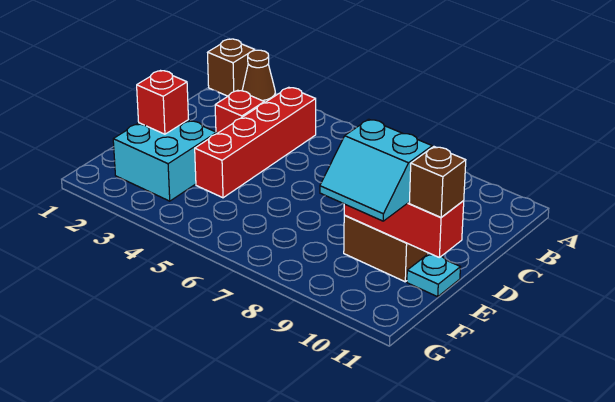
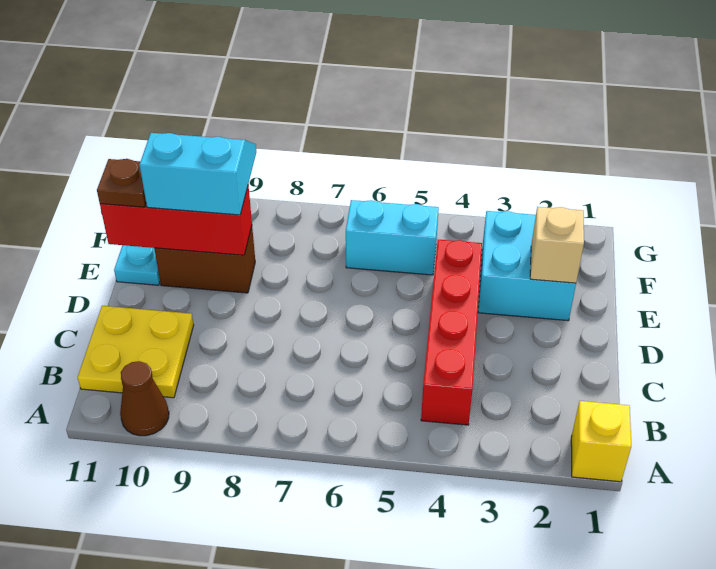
brown 1x1 brick [208,39,255,96] -> yellow 1x1 brick [571,401,631,482]
brown 1x1 cone [242,50,275,103] -> brown 1x1 cone moved to [120,361,169,436]
none -> yellow 2x2 plate [78,306,194,398]
red 1x1 brick [215,90,264,133] -> none
red 1x1 brick [137,71,188,134] -> tan 1x1 brick [530,207,584,283]
brown 1x1 brick [409,147,466,217] -> brown 1x1 plate [97,159,146,207]
none -> cyan 1x2 brick [346,200,439,275]

